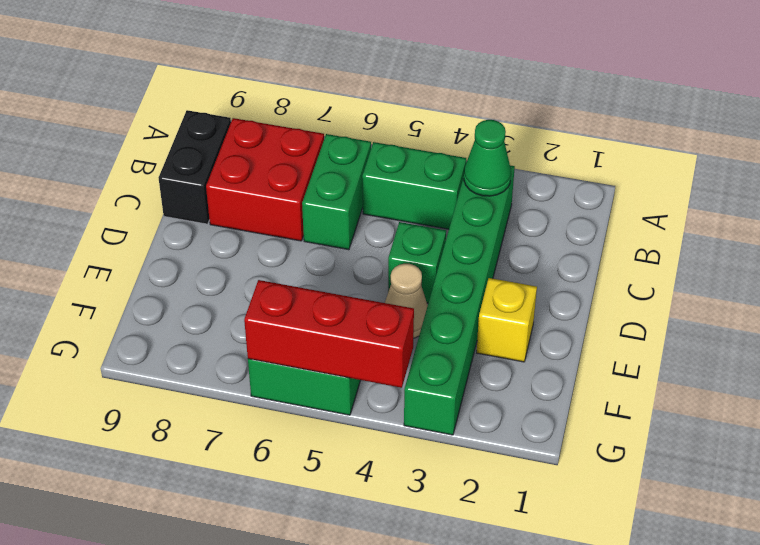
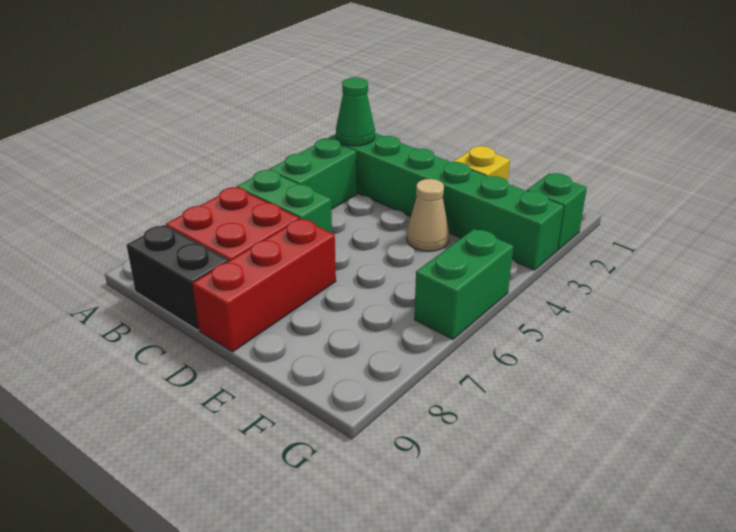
green 1x1 brick [388,222,446,303] -> green 1x1 brick moved to [527,173,587,250]
red 1x3 brick [244,280,414,388] -> red 1x3 brick moved to [193,219,336,352]

